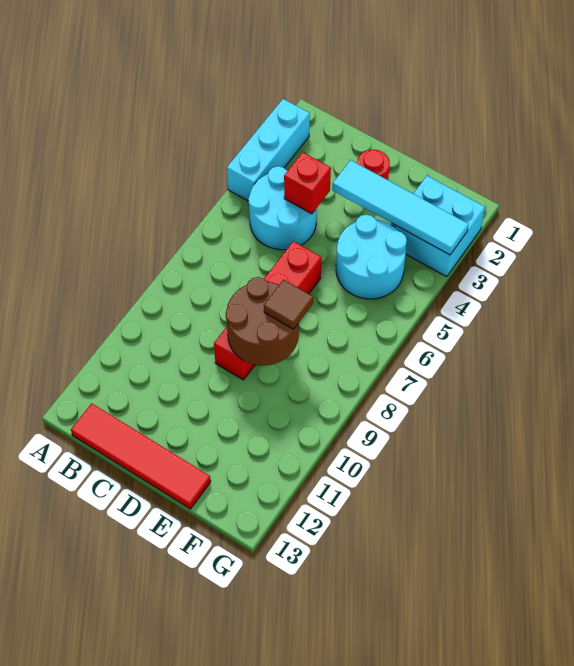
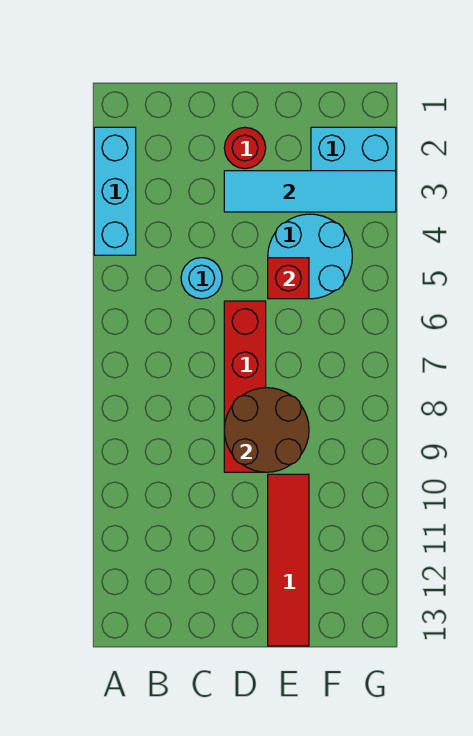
cyan 2x2 round brick [248,166,317,250] -> cyan 1x1 round brick [181,258,222,299]
red 1x4 tile [71,404,211,509] -> red 1x4 tile turned to [268,474,309,646]
red 1x1 brick [284,152,331,214] -> red 1x1 brick moved to [268,258,309,299]
brown 1x1 tile [264,280,313,329] -> none

